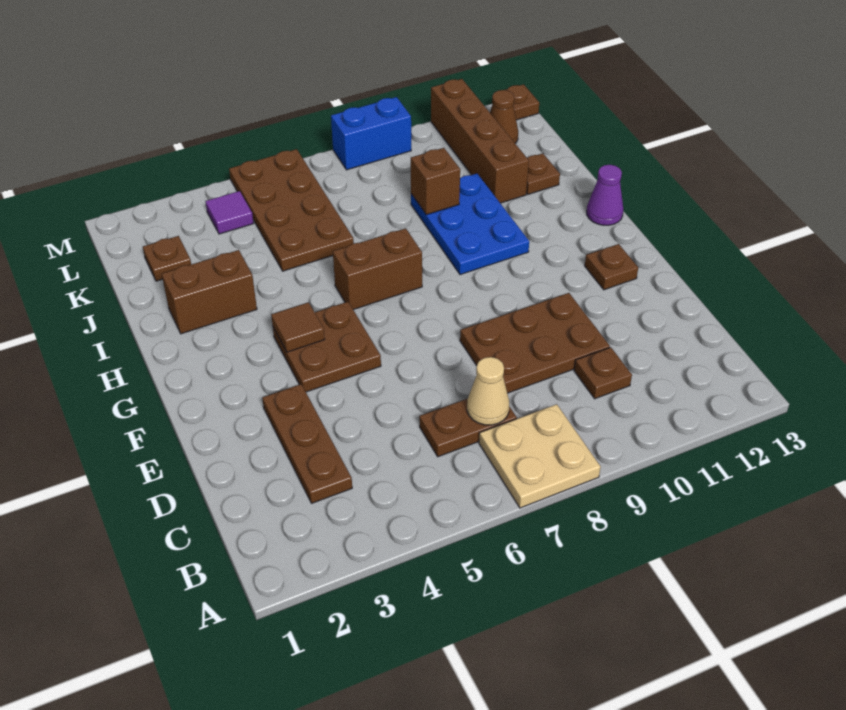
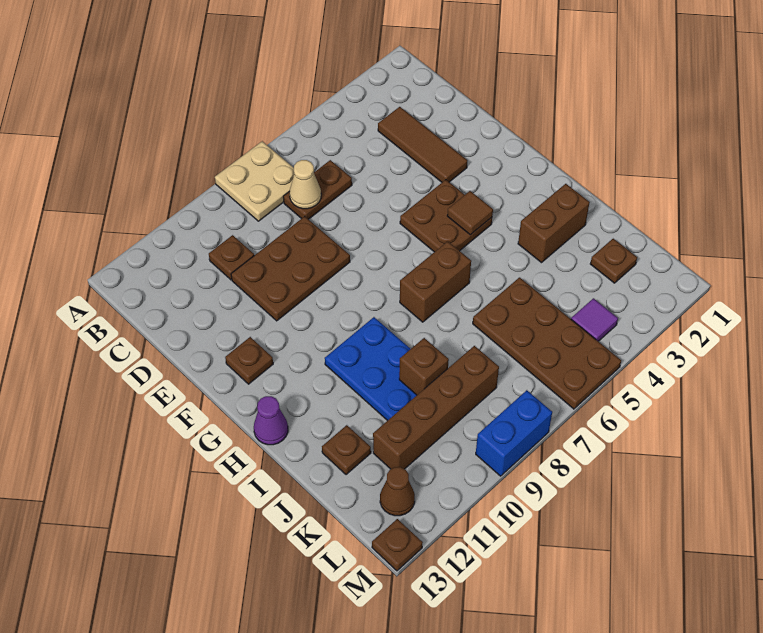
brown 1x3 plate [262,384,352,503] -> brown 1x3 tile [378,107,467,182]
brown 1x4 brick [431,79,529,203] -> brown 1x4 brick turned to [373,346,499,469]

